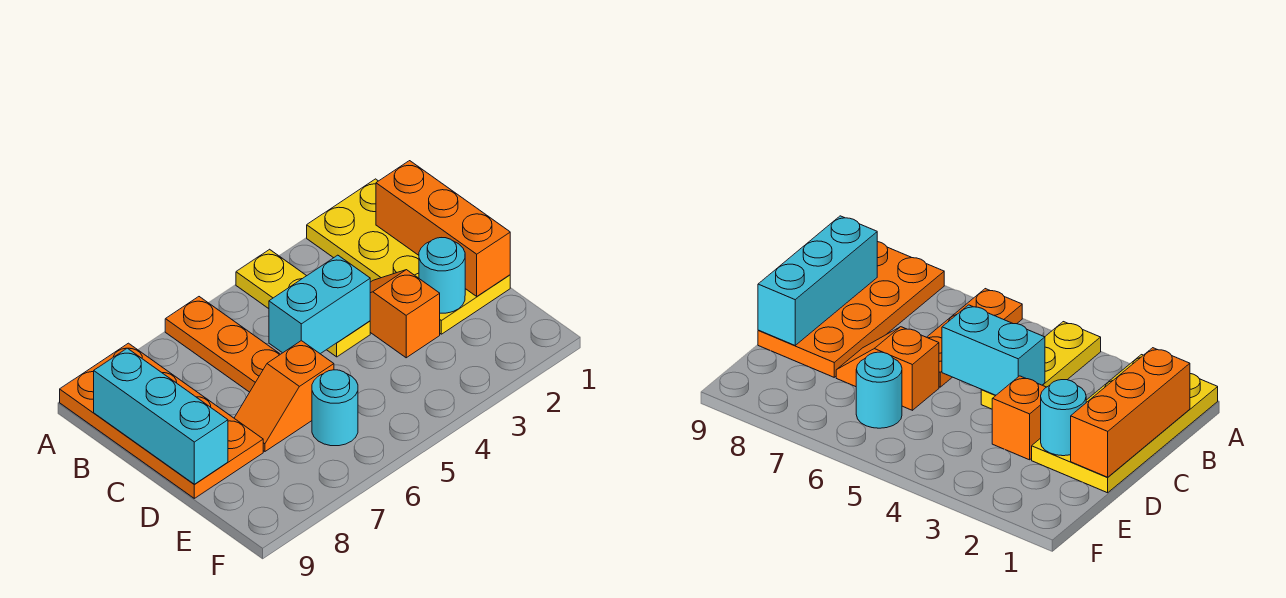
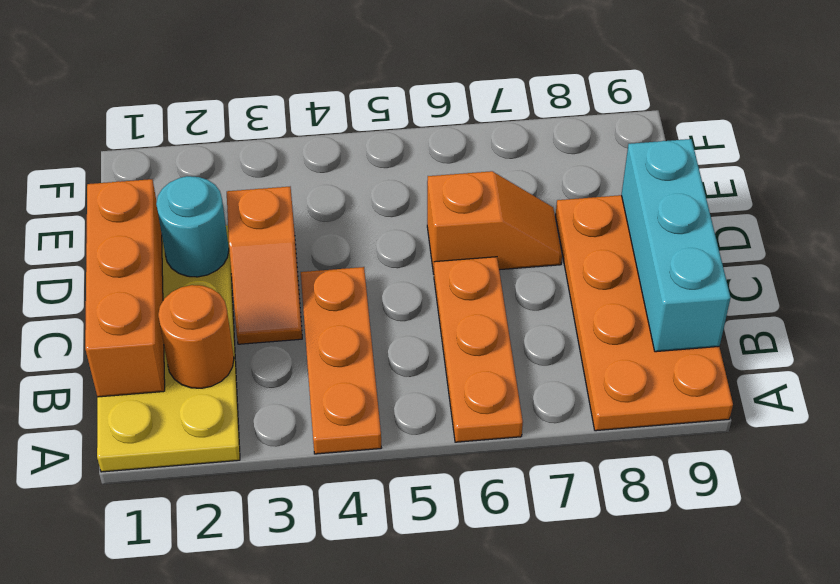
yellow 1x3 plate [236,249,370,357] -> orange 1x3 plate [301,267,381,454]
none -> orange 1x1 round brick [158,285,234,388]
cyan 1x2 brick [269,255,370,354] -> none
cyan 1x1 round brick [312,370,358,446] -> none

